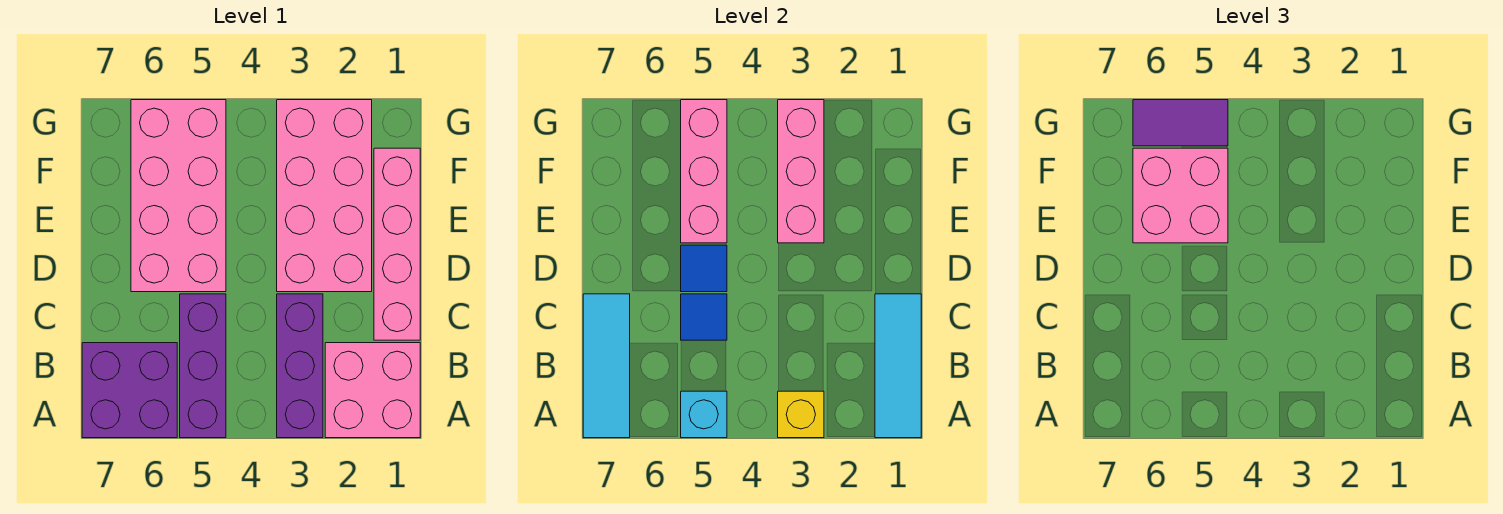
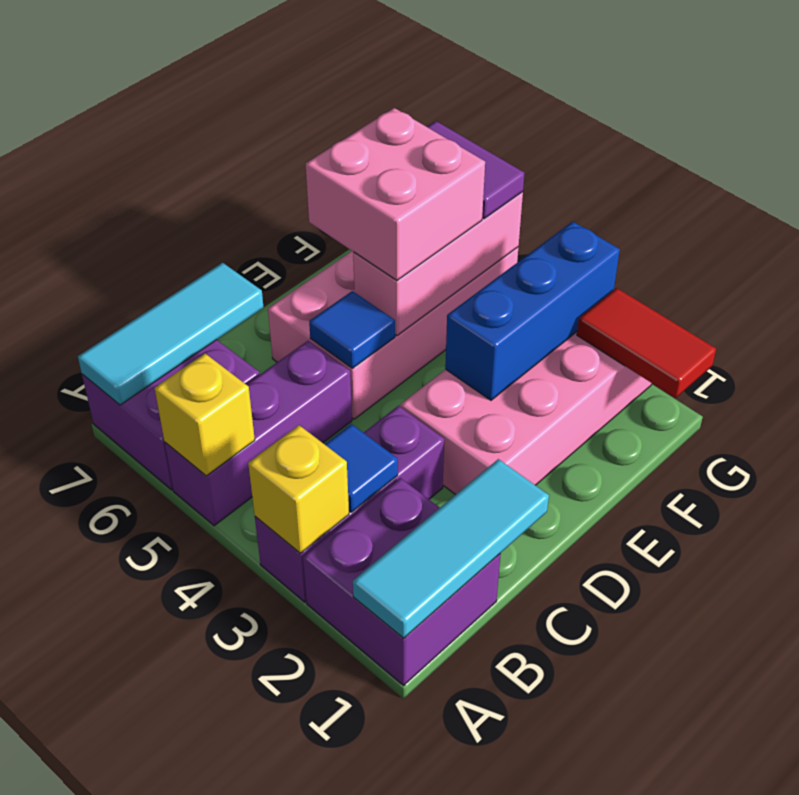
pink 2x2 brick [325,343,420,438] -> purple 2x2 brick [303,478,501,686]
cyan 1x1 brick [681,391,727,438] -> yellow 1x1 brick [155,354,255,476]
pink 1x4 brick [374,148,420,340] -> none
blue 1x1 tile [681,294,727,340] -> blue 1x1 tile moved to [325,424,398,512]
pink 1x3 brick [778,100,824,243] -> blue 1x3 brick [445,222,620,400]
none -> red 1x2 tile [577,288,716,398]

